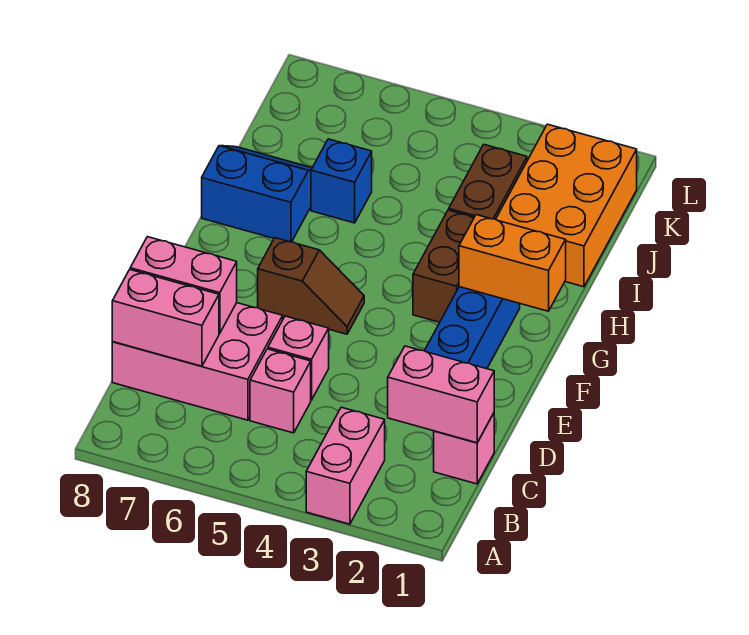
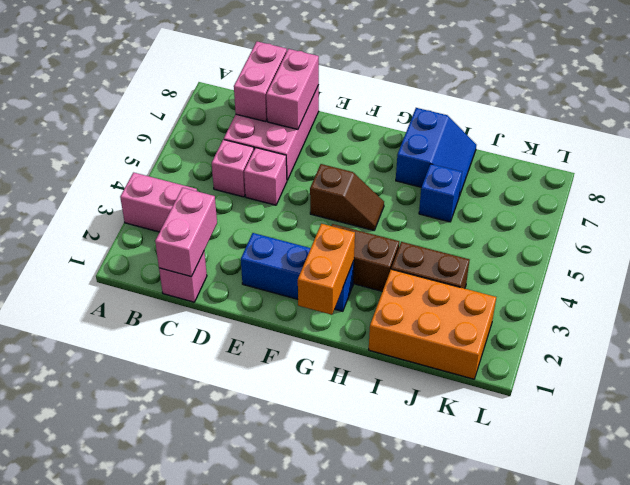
brown 1x2 slope [258,238,364,334] -> brown 1x2 slope turned to [310,164,384,230]

